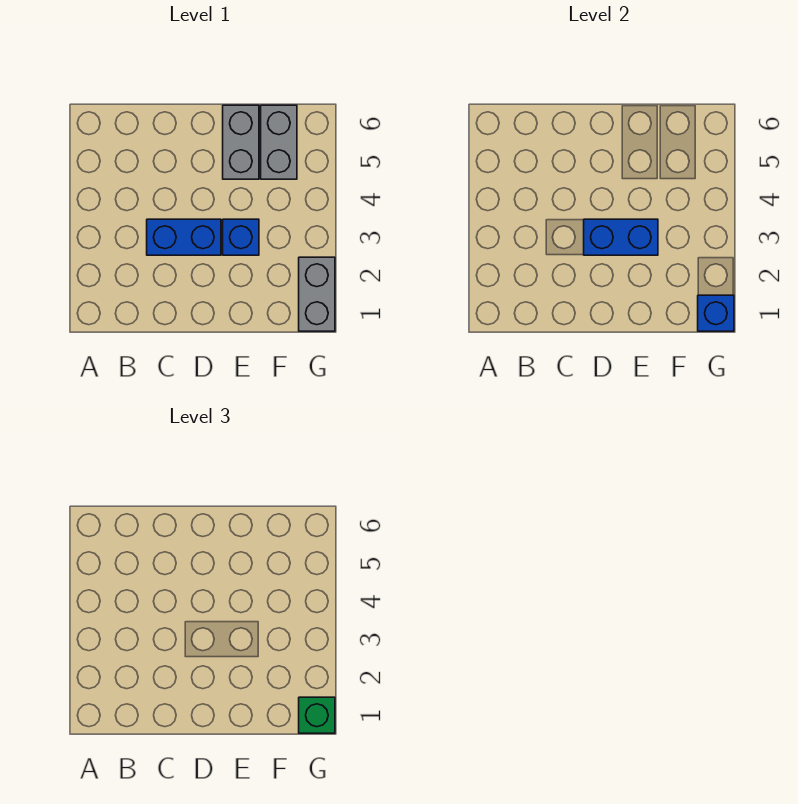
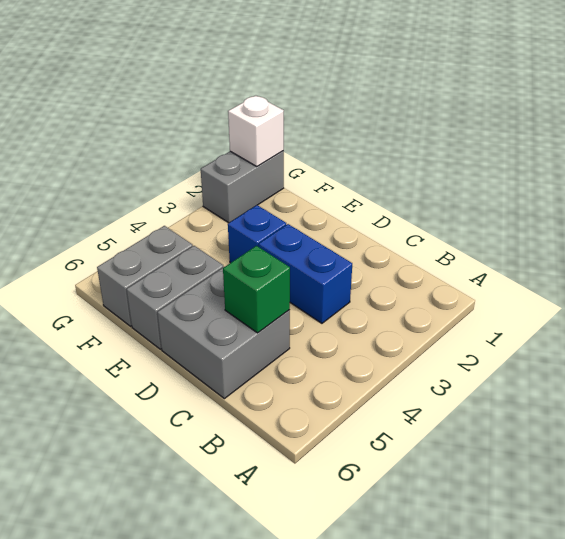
none -> grey 2x2 brick [157,267,290,399]
blue 1x2 brick [584,219,658,255] -> none
blue 1x1 brick [698,295,734,331] -> white 1x1 brick [228,96,284,167]
green 1x1 brick [299,697,335,733] -> green 1x1 brick moved to [223,246,290,333]

